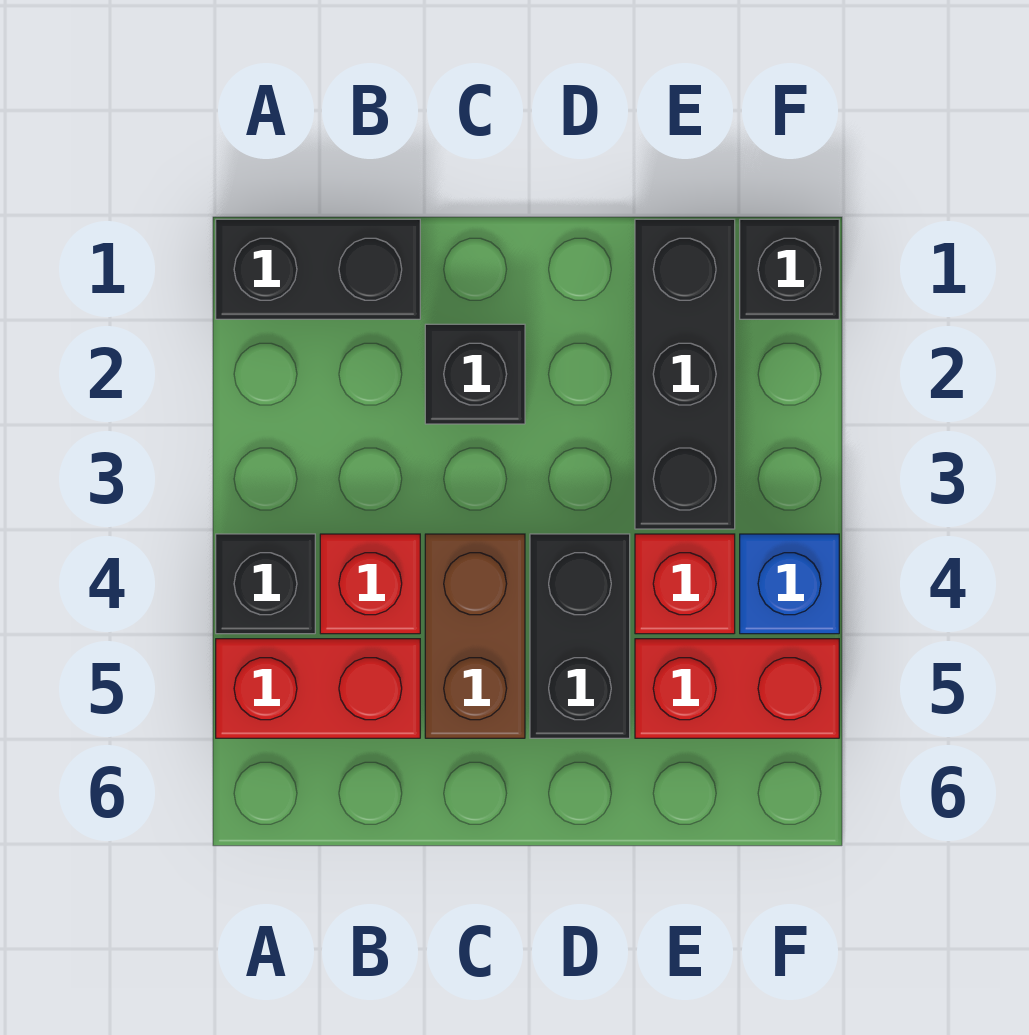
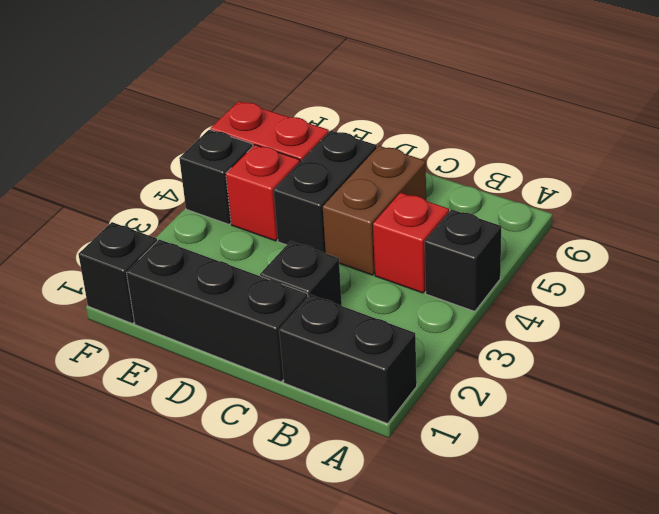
red 1x2 brick [216,639,420,738] -> none
black 1x3 brick [635,219,735,529] -> black 1x3 brick turned to [126,240,308,382]
blue 1x1 brick [740,534,839,634] -> black 1x1 brick [179,130,253,224]

